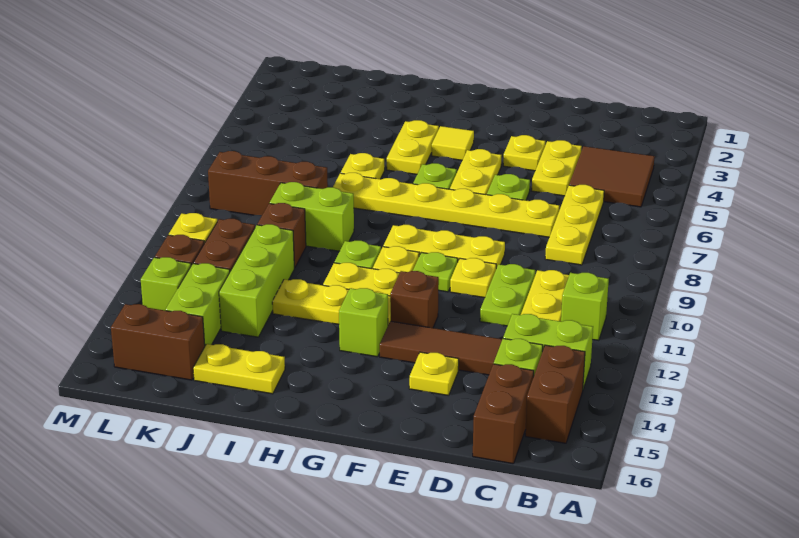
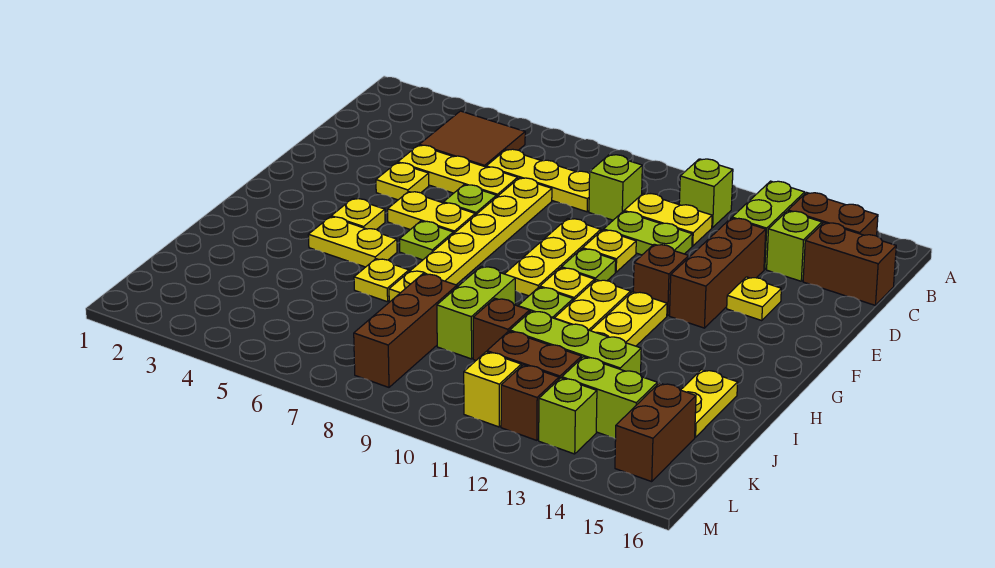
yellow 1x2 plate [532,140,582,196] -> yellow 1x3 plate [398,145,518,196]
brown 1x3 tile [380,321,502,375] -> brown 1x3 brick [670,218,766,328]
yellow 1x1 tile [432,126,474,160] -> yellow 1x1 plate [331,199,385,230]
lime 1x1 brick [339,288,388,357] -> lime 1x1 brick moved to [589,155,642,220]

